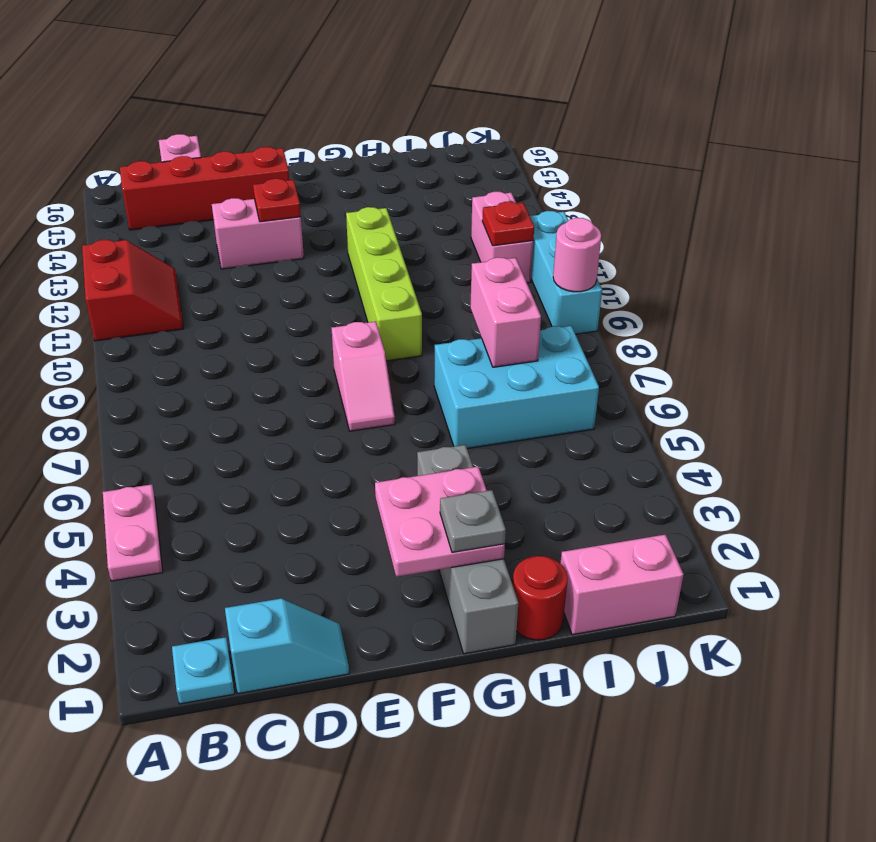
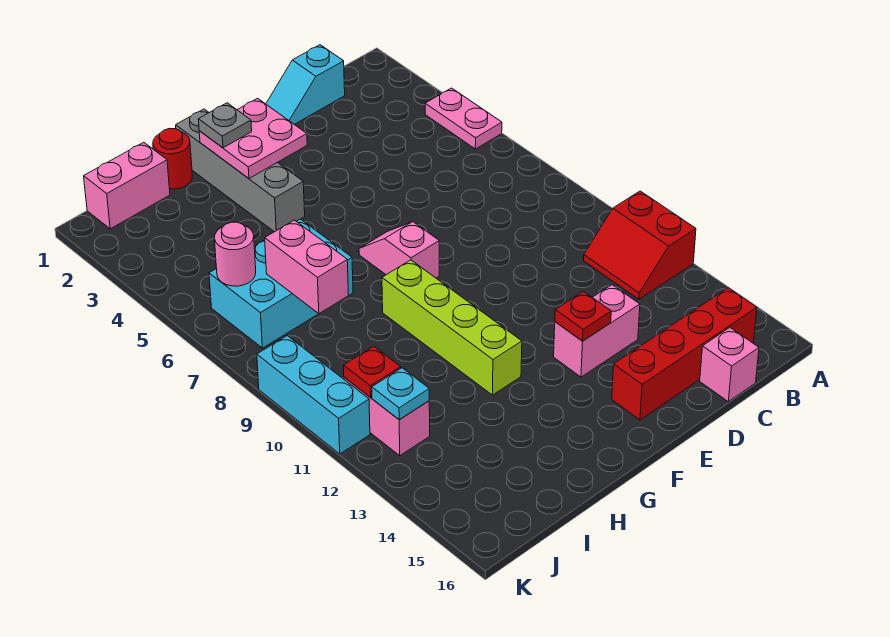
cyan 1x1 plate [172,637,235,704] -> cyan 1x1 plate moved to [372,368,429,420]
pink 1x1 round brick [553,218,601,292] -> pink 1x1 round brick moved to [214,222,256,286]

